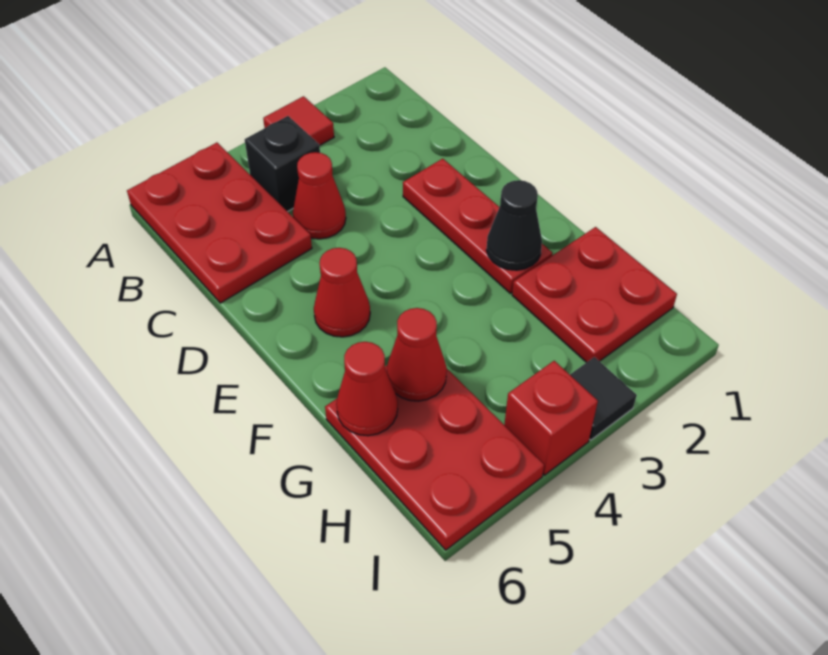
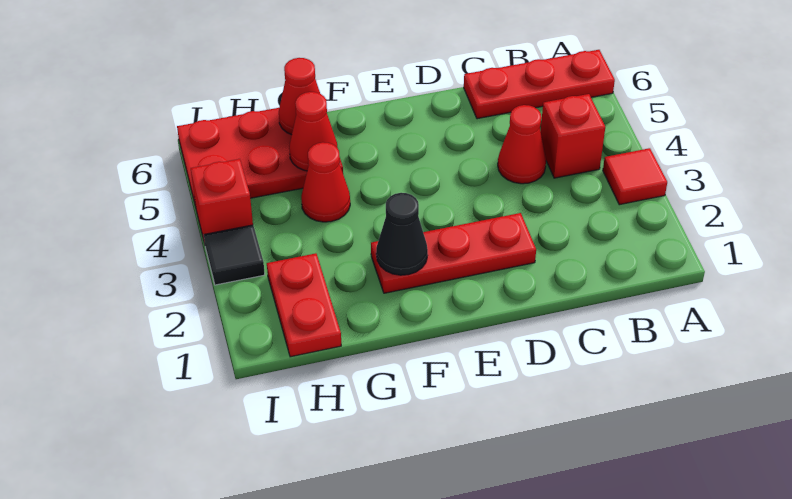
red 2x3 plate [127,143,312,303] -> red 1x3 plate [464,50,615,119]
black 1x1 brick [245,116,320,212] -> red 1x1 brick [541,94,605,178]
red 1x1 cone [314,248,370,337] -> red 1x1 cone moved to [301,142,350,222]
red 2x2 plate [512,227,677,363] -> red 1x2 plate [267,253,341,357]

